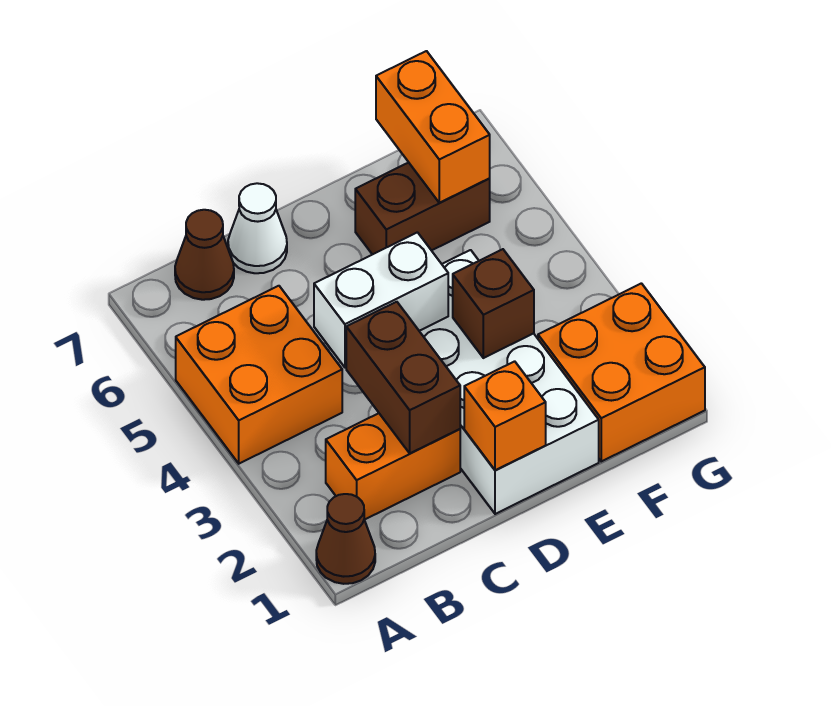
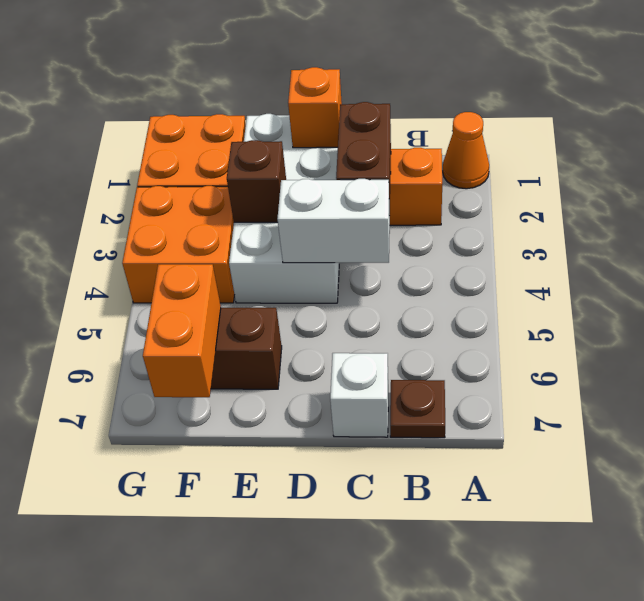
brown 1x1 cone [316,494,375,584] -> orange 1x1 cone [443,112,489,189]
orange 2x2 brick [176,286,342,464] -> orange 2x2 brick moved to [122,186,235,303]
brown 1x1 cone [175,210,234,300] -> brown 1x1 plate [390,380,445,438]
white 1x1 cone [228,183,287,273] -> white 1x1 brick [330,353,388,437]

